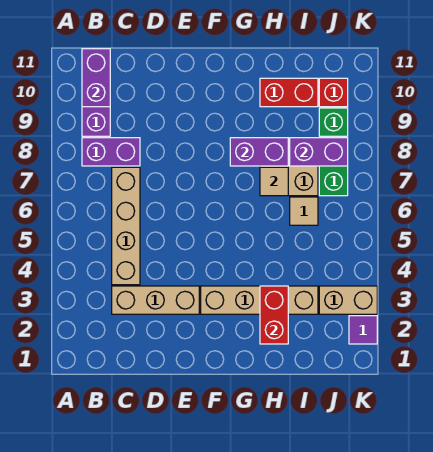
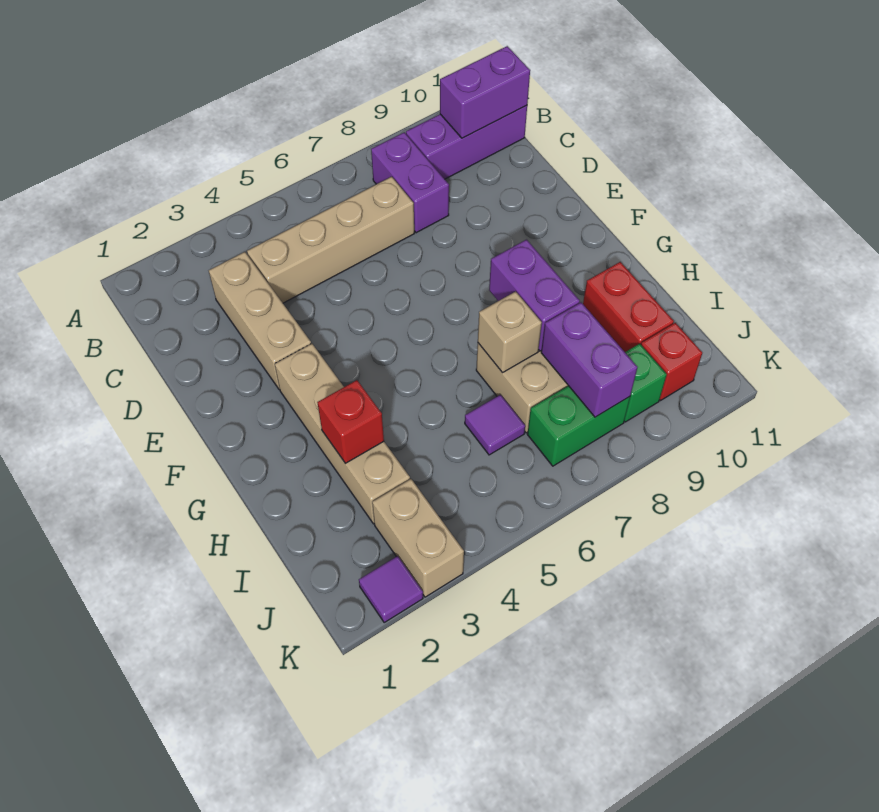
red 1x2 brick [260,286,288,344] -> red 1x1 brick [317,380,384,464]
tan 1x1 tile [260,167,288,196] -> tan 1x1 brick [478,291,542,373]
tan 1x1 tile [290,197,318,225] -> purple 1x1 tile [465,395,525,455]

